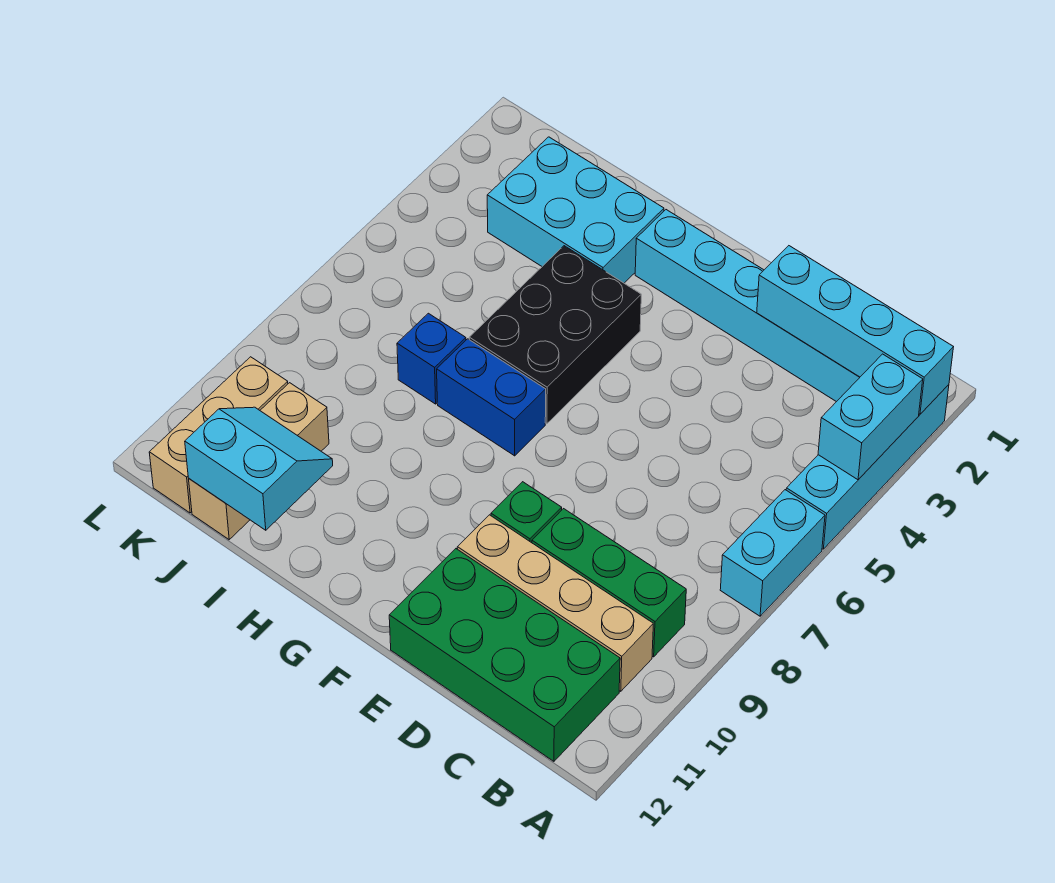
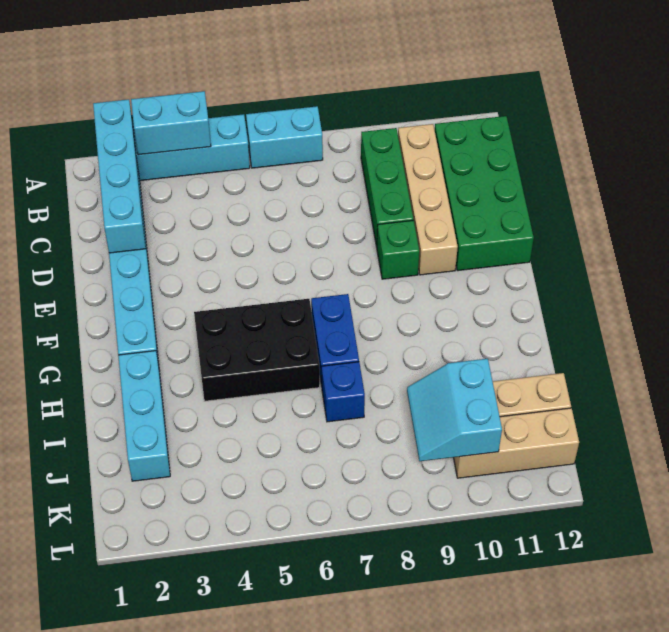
cyan 2x3 brick [487,137,664,283] -> cyan 1x3 brick [118,351,170,481]
cyan 2x2 slope [185,407,333,530] -> cyan 2x2 slope moved to [407,359,502,461]

